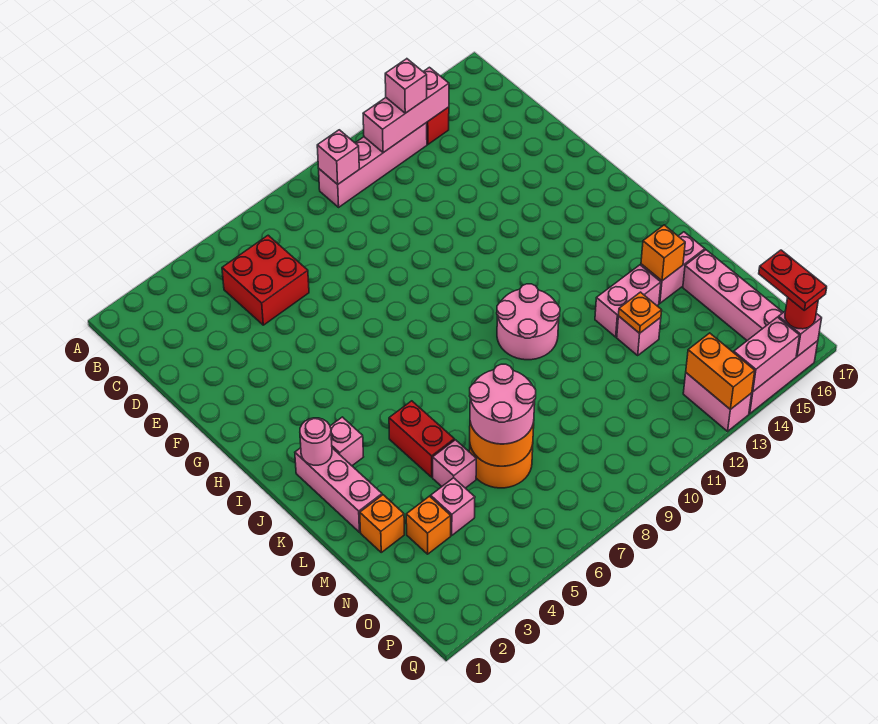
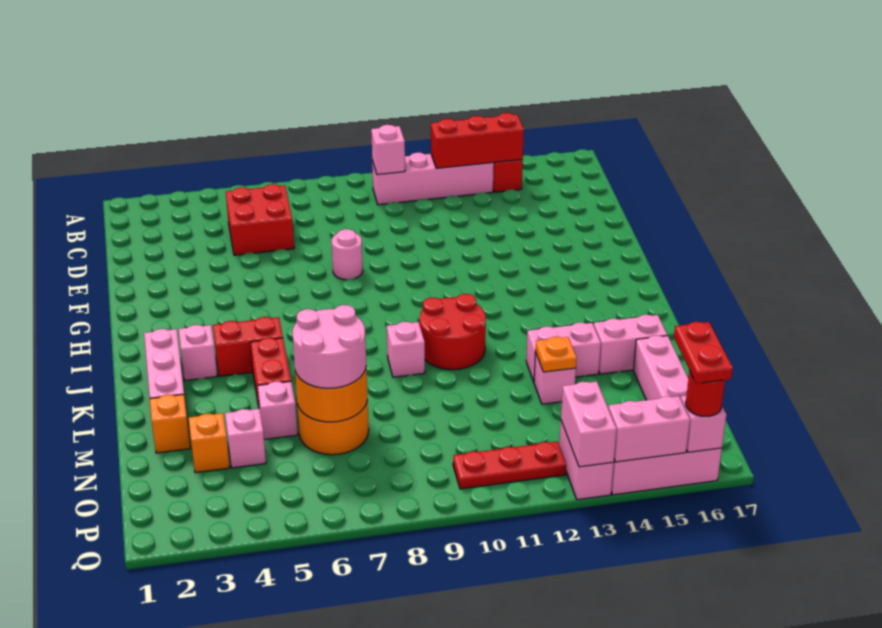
pink 1x3 brick [363,67,449,153] -> red 1x3 brick [431,113,524,168]
pink 1x1 brick [385,59,427,113] -> pink 1x1 brick moved to [387,322,425,377]
pink 1x1 round brick [300,418,332,465] -> pink 1x1 round brick moved to [332,229,363,280]
none -> red 1x2 brick [213,317,283,376]
pink 2x2 round brick [497,284,560,360] -> red 2x2 round brick [420,294,486,370]
orange 1x1 brick [641,225,685,281] -> none
none -> red 1x3 plate [453,442,566,489]
orange 1x2 brick [686,333,755,410] -> pink 1x2 brick [561,382,616,467]

